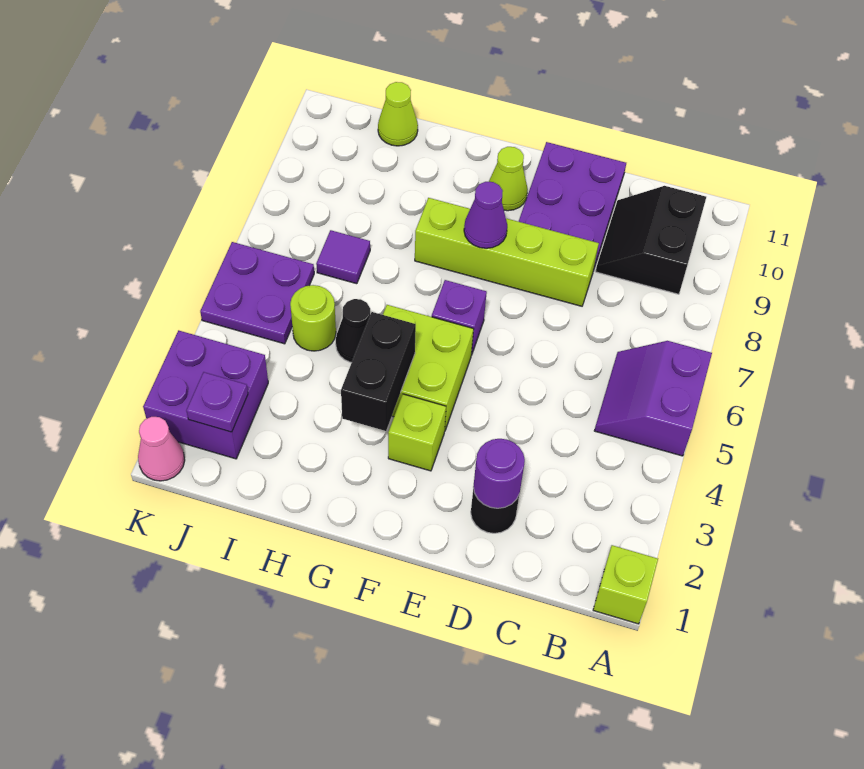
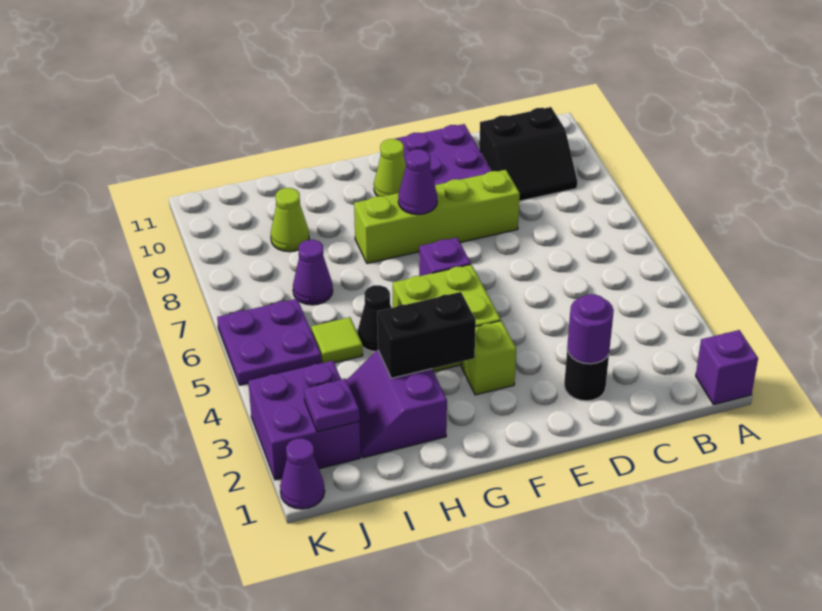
lime 1x1 brick [593,545,658,624] -> purple 1x1 brick [696,330,758,405]
purple 2x2 slope [594,341,712,456] -> purple 2x2 slope moved to [347,350,447,458]
black 2x2 slope [596,186,706,294] -> black 2x2 slope turned to [479,107,577,201]
black 1x2 brick [341,312,416,431] -> black 1x2 brick turned to [377,292,476,378]
lime 1x1 round brick [290,285,336,351] -> lime 1x1 tile [311,317,363,363]
purple 1x1 tile [316,230,370,284] -> purple 1x1 cone [293,240,333,305]
lime 1x1 cone [378,82,418,146] -> lime 1x1 cone moved to [271,188,309,252]
pink 1x1 cone [138,417,185,481] -> purple 1x1 cone [280,438,325,509]

